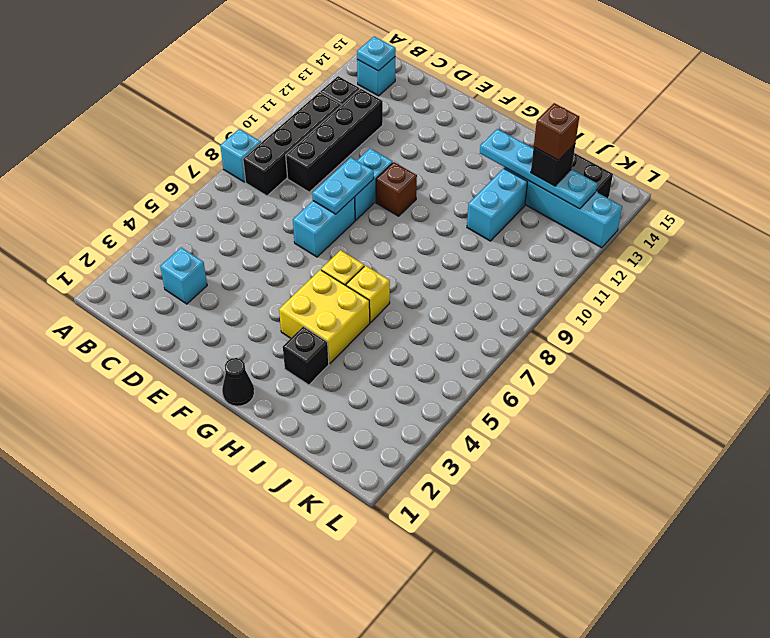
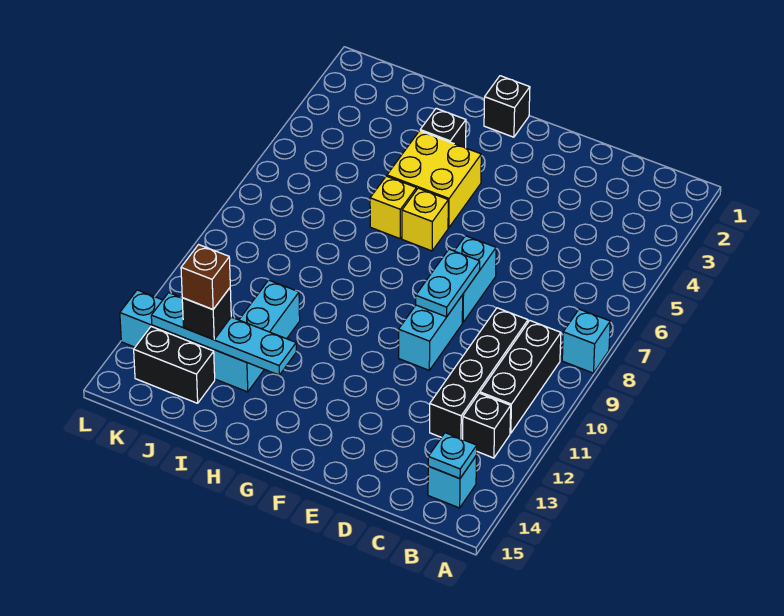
black 1x4 brick [243,92,341,196] -> black 1x3 brick [480,321,561,433]
cyan 1x1 brick [160,248,207,304] -> none
brown 1x1 brick [376,162,417,216] -> none
black 1x1 cone [222,358,254,406] -> black 1x1 brick [484,76,530,137]

